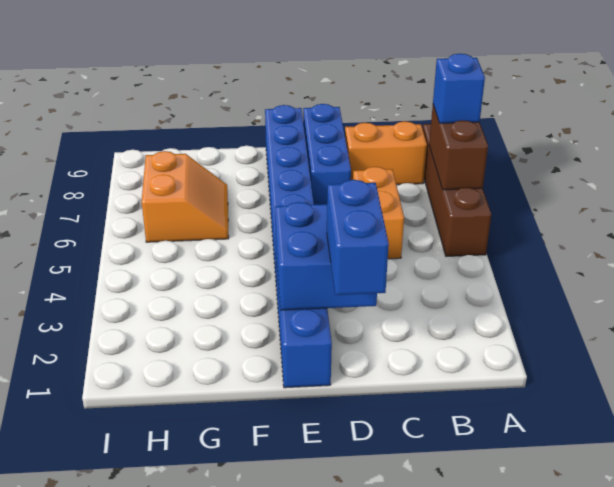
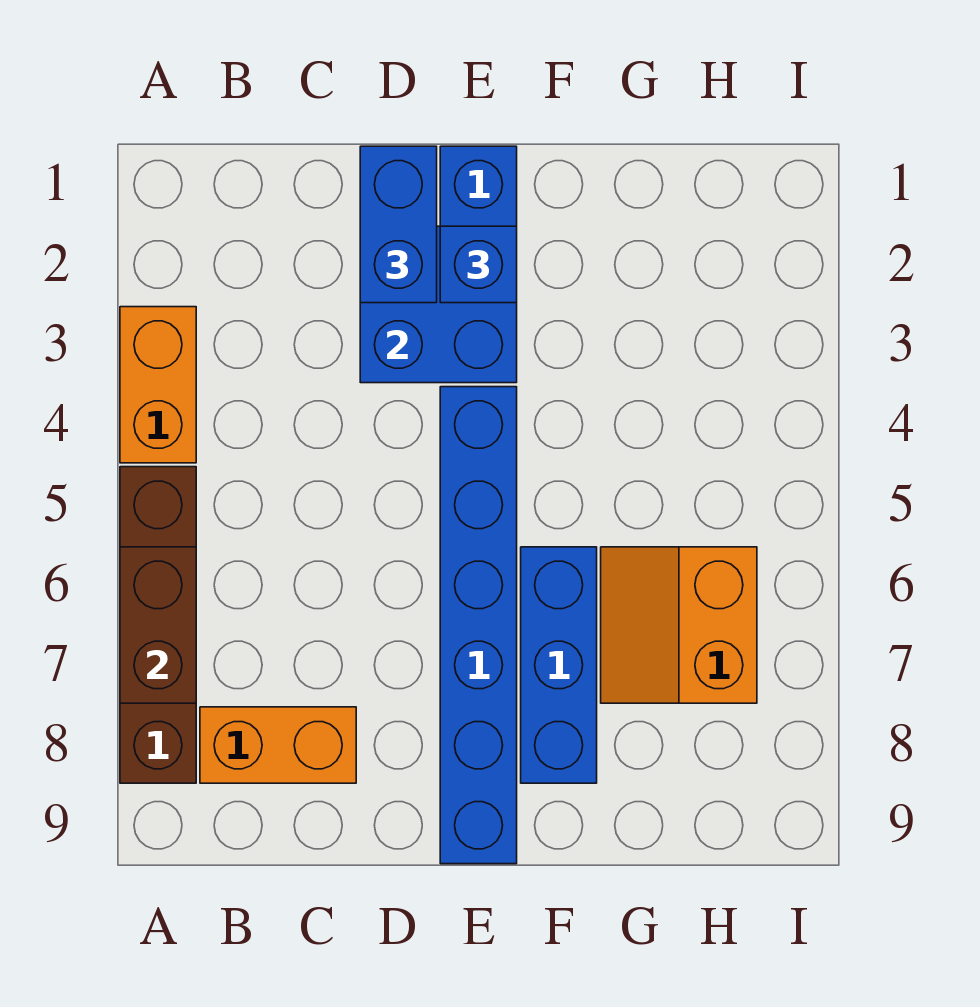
blue 1x1 brick [433,54,485,123] -> blue 1x1 brick moved to [440,226,517,303]
orange 1x2 brick [353,167,404,259] -> orange 1x2 brick moved to [120,307,196,463]
blue 1x3 brick [303,104,351,205] -> blue 1x3 brick moved to [521,547,597,783]

